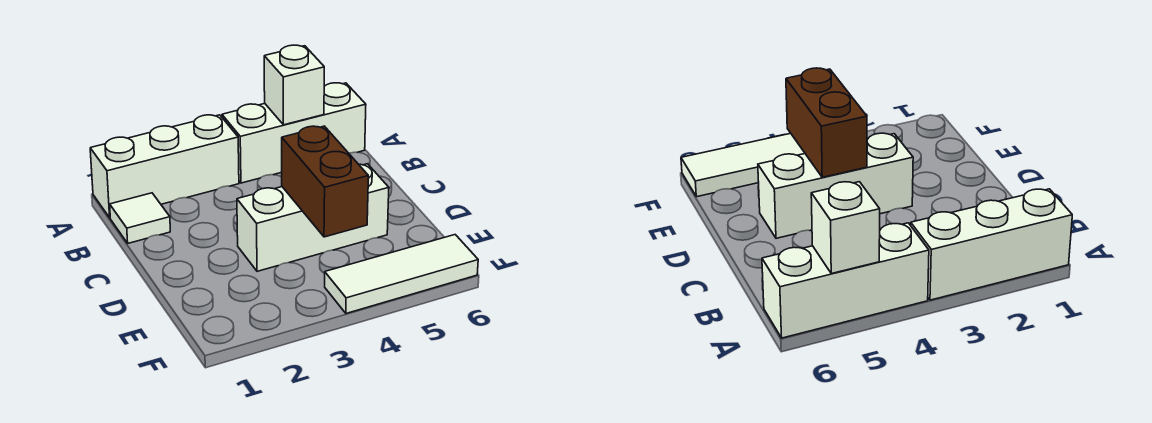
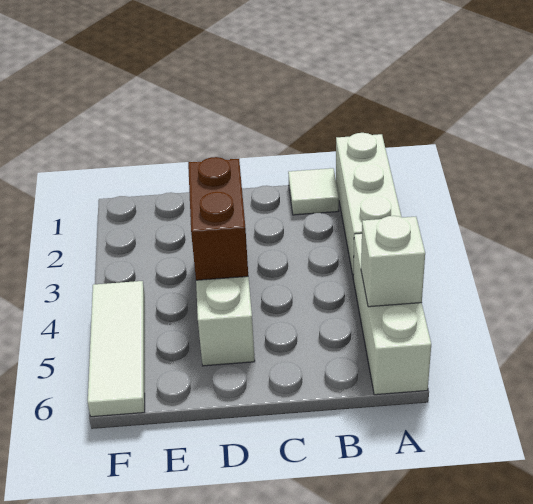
brown 1x2 brick [282,126,368,237] -> brown 1x2 brick turned to [188,157,248,280]

